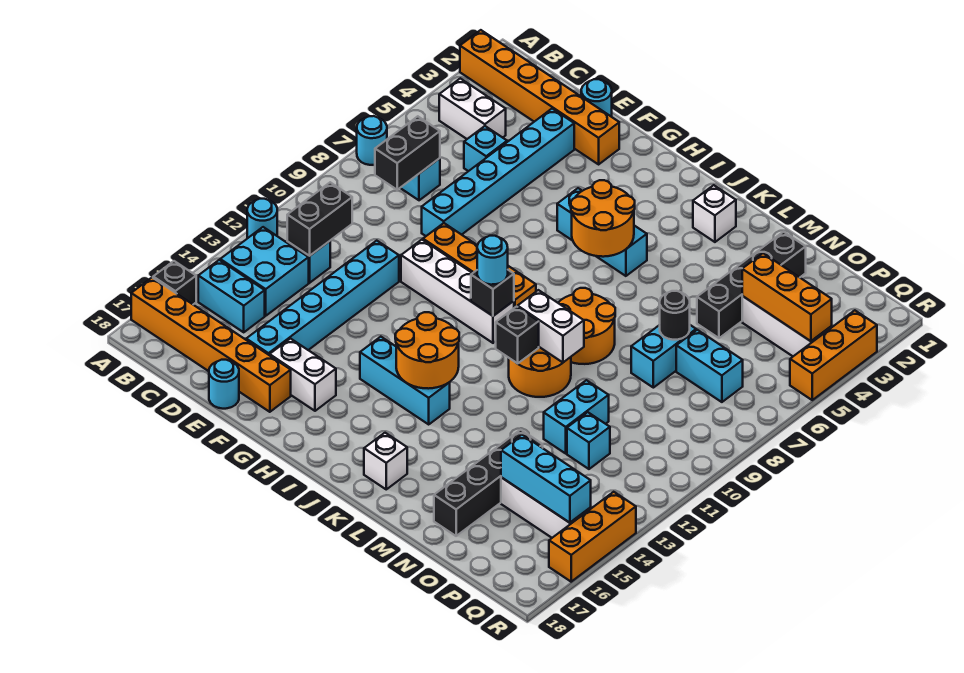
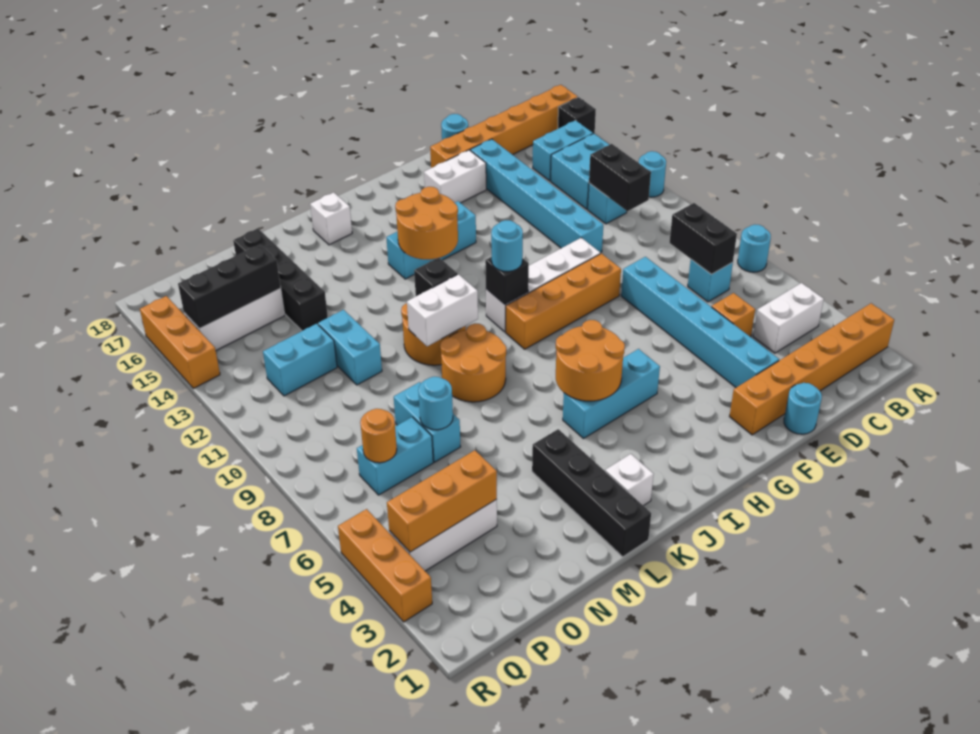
cyan 1x1 brick [464,126,507,171] -> orange 1x1 brick [712,293,755,337]
black 1x4 brick [697,232,806,338] -> black 1x4 brick moved to [532,429,651,557]
black 1x1 round brick [660,291,690,340] -> cyan 1x1 round brick [418,377,453,430]
cyan 1x1 brick [567,412,610,469] -> cyan 1x2 brick [263,324,337,396]
cyan 1x3 brick [501,435,591,523] -> black 1x3 brick [178,244,281,329]
none -> orange 1x1 round brick [360,409,397,463]

